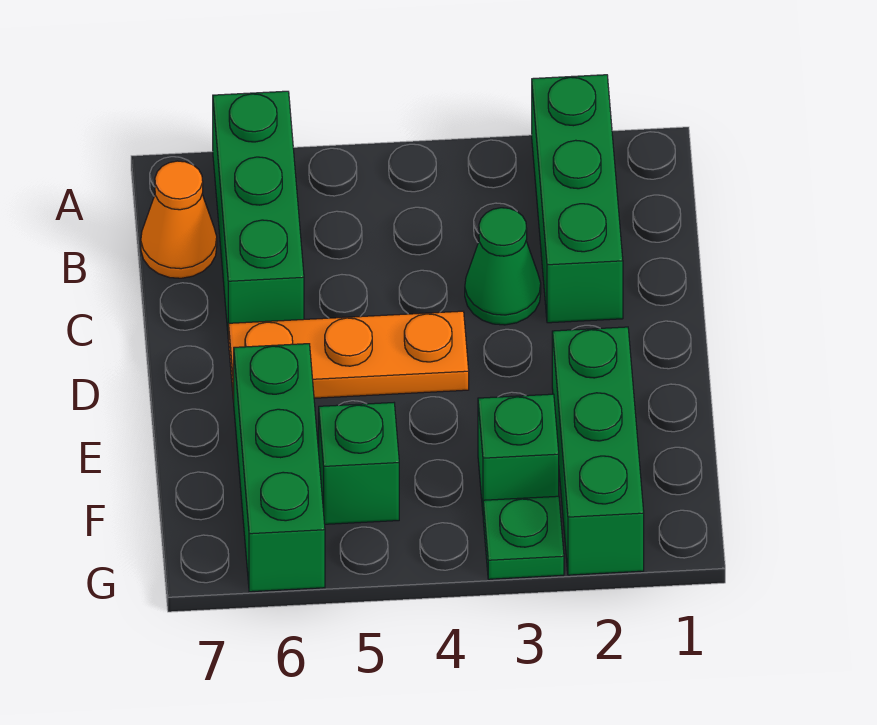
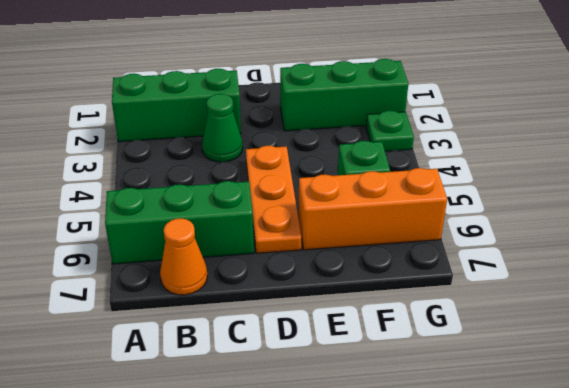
green 1x3 brick [233,344,325,592] -> orange 1x3 brick [298,168,447,250]
green 1x1 brick [478,394,559,511] -> none

